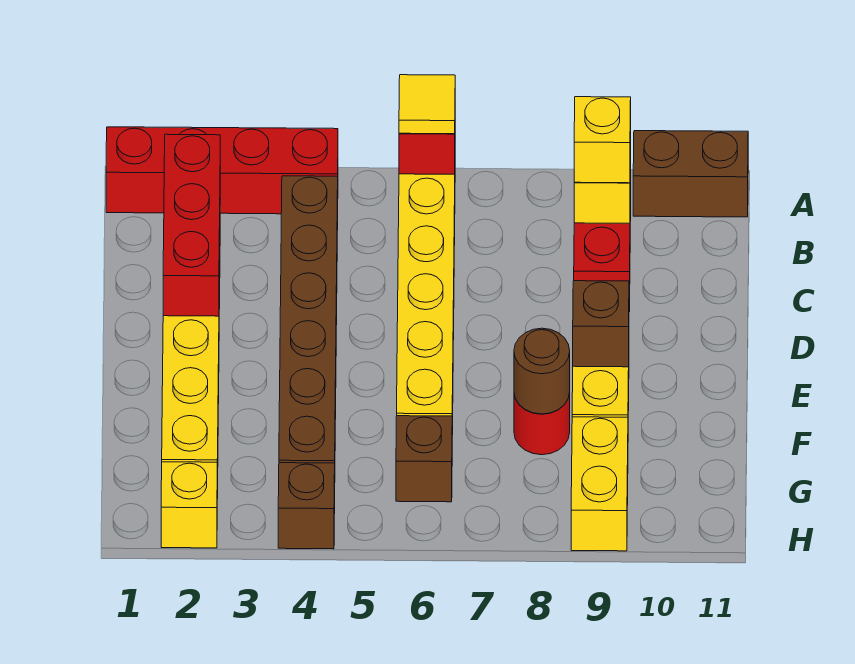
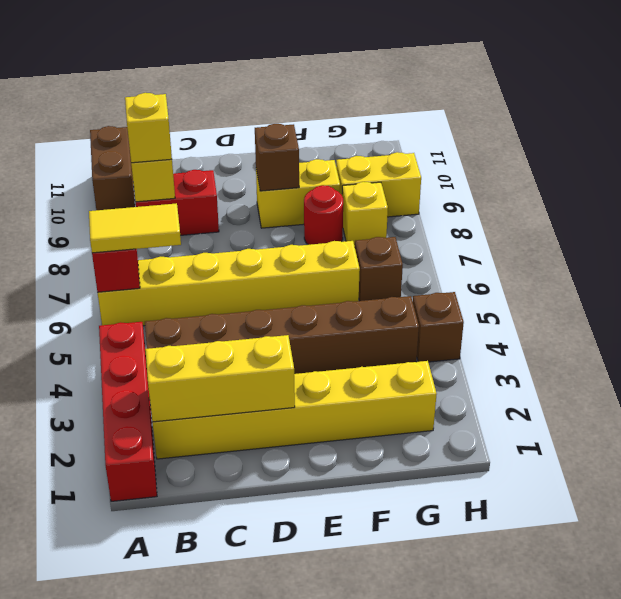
yellow 1x1 tile [399,75,455,134] -> yellow 1x2 tile [89,203,181,253]
red 1x3 brick [163,134,220,316] -> yellow 1x3 brick [145,335,295,422]
brown 1x1 round brick [514,328,570,414] -> none
yellow 1x1 brick [161,462,217,548] -> yellow 1x1 brick moved to [342,182,388,246]

